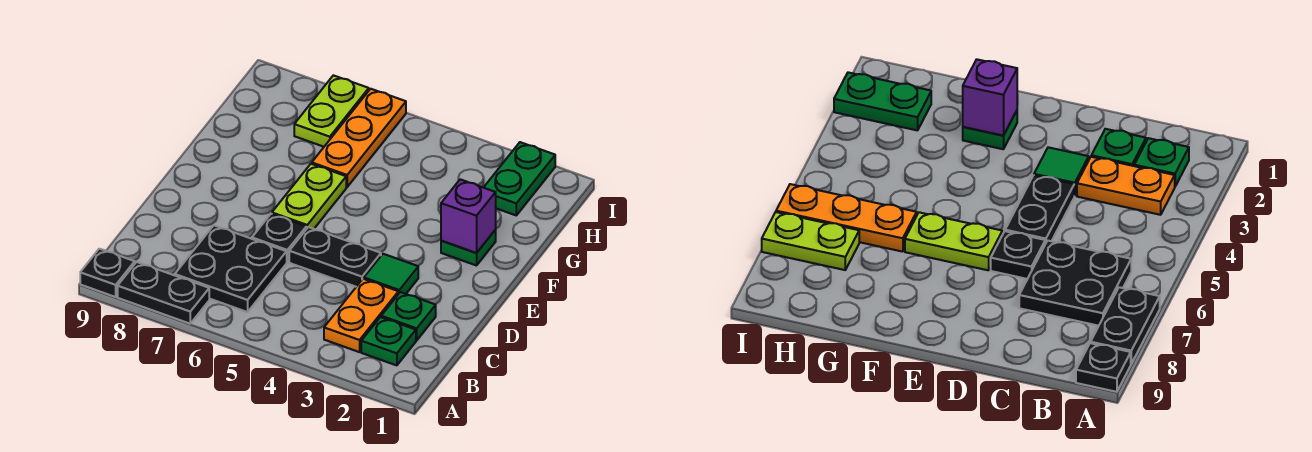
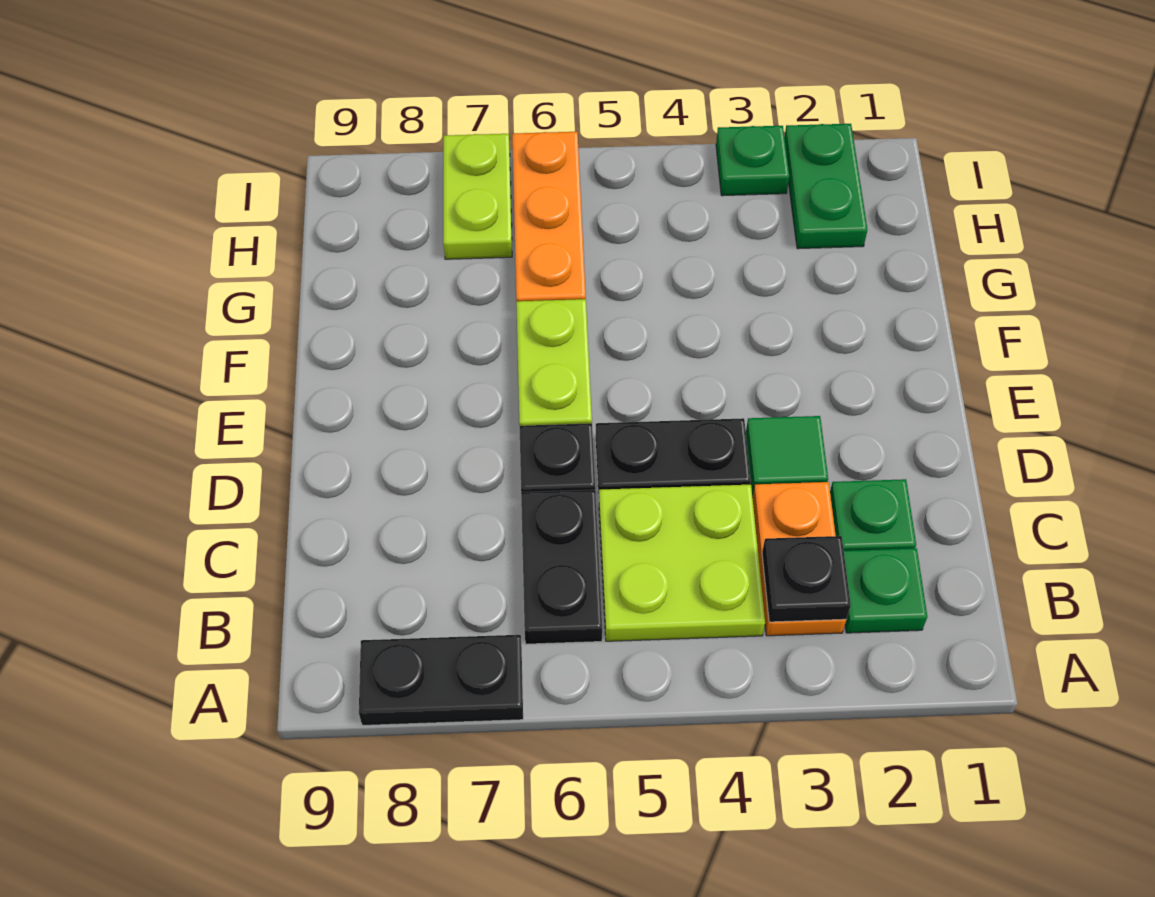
black 1x1 plate [80,249,135,297] -> black 1x1 plate moved to [762,536,851,622]
none -> lime 2x2 plate [599,484,765,641]
black 2x2 plate [175,226,287,312] -> black 1x2 plate [521,490,602,644]
green 1x1 plate [441,230,496,266] -> green 1x1 plate moved to [716,126,789,196]
purple 1x1 brick [441,179,496,253] -> none

